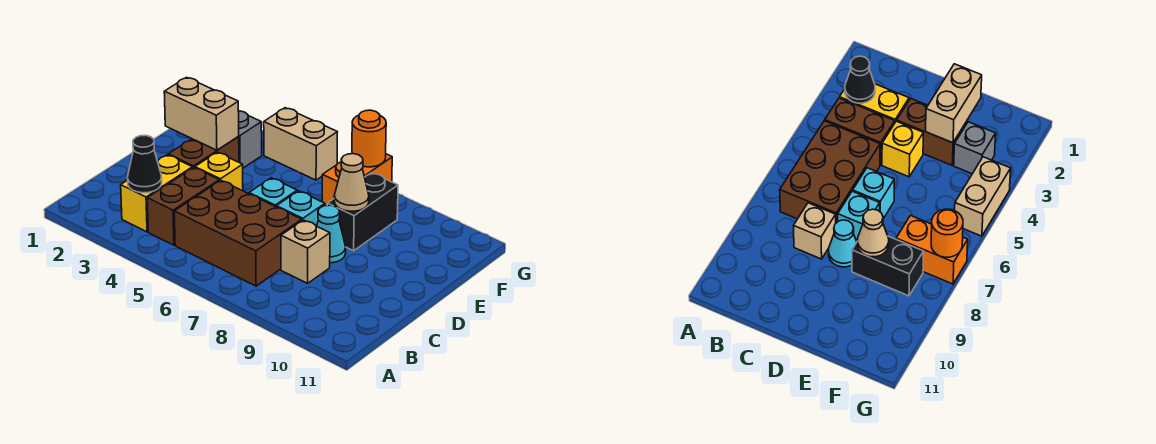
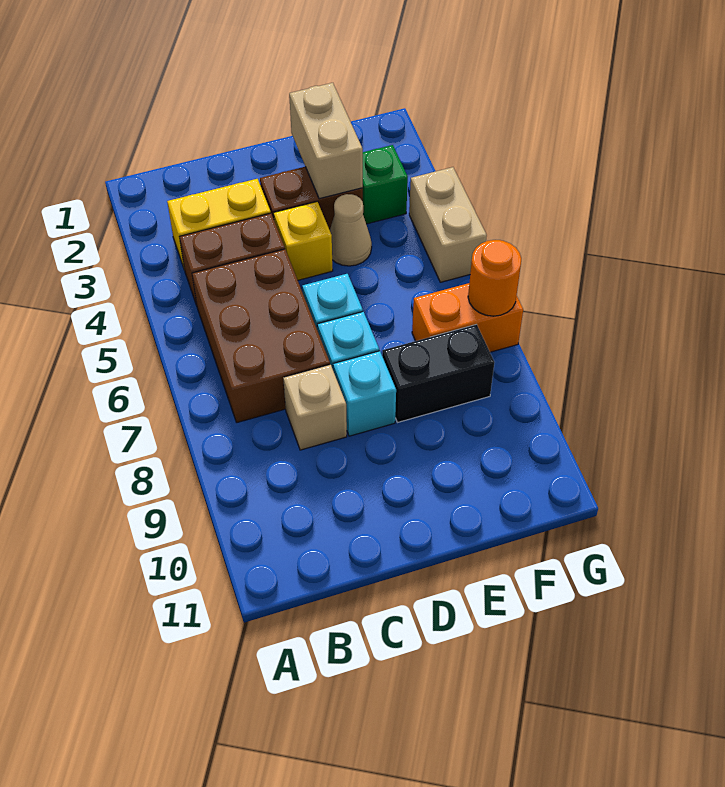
black 1x1 cone [128,135,162,193] -> none
cyan 1x1 cone [317,205,346,263] -> cyan 1x1 brick [333,351,396,436]
tan 1x1 cone [334,154,369,211] -> tan 1x1 cone moved to [330,194,372,266]
grey 1x1 brick [238,111,262,168] -> green 1x1 brick [363,145,408,224]

